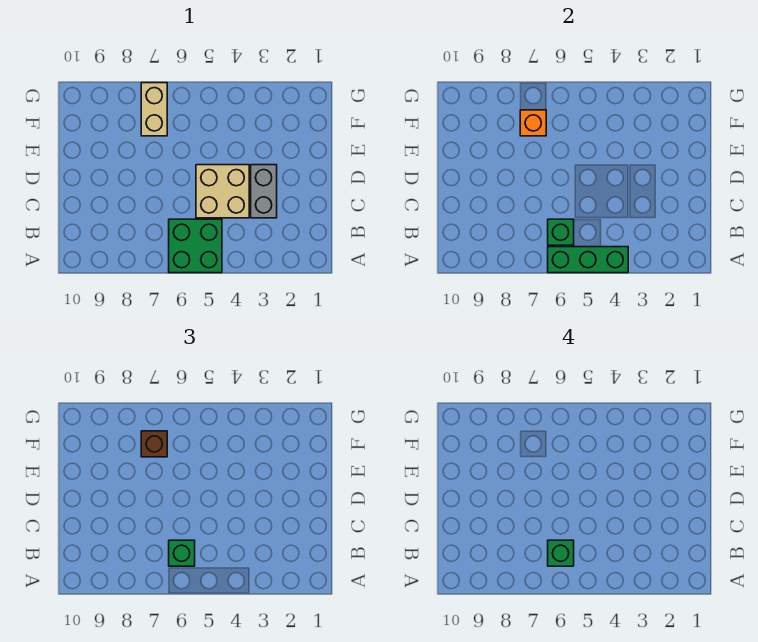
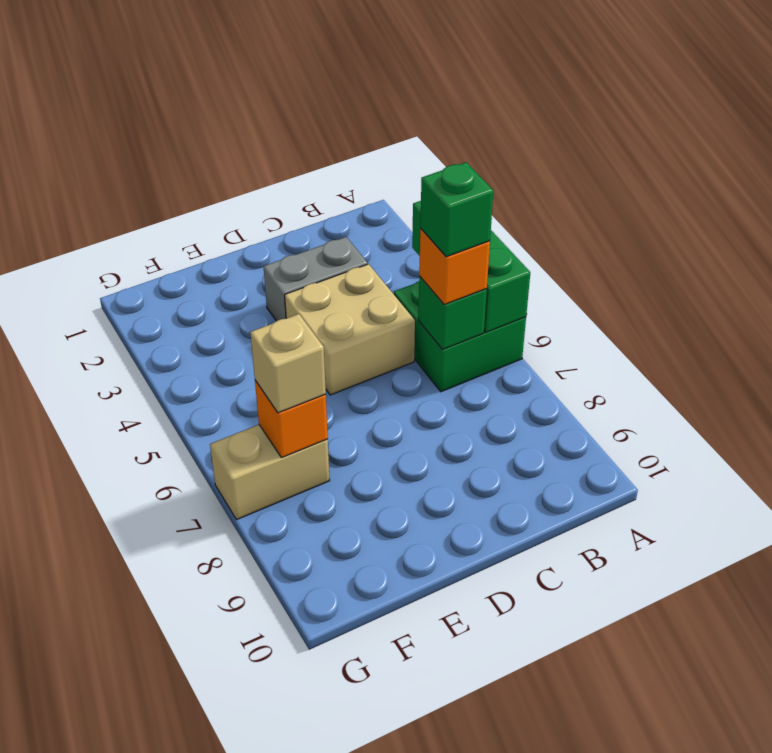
green 1x1 brick [169,540,195,566] -> orange 1x1 brick [419,229,490,305]
brown 1x1 brick [141,431,167,457] -> tan 1x1 brick [250,314,326,413]

